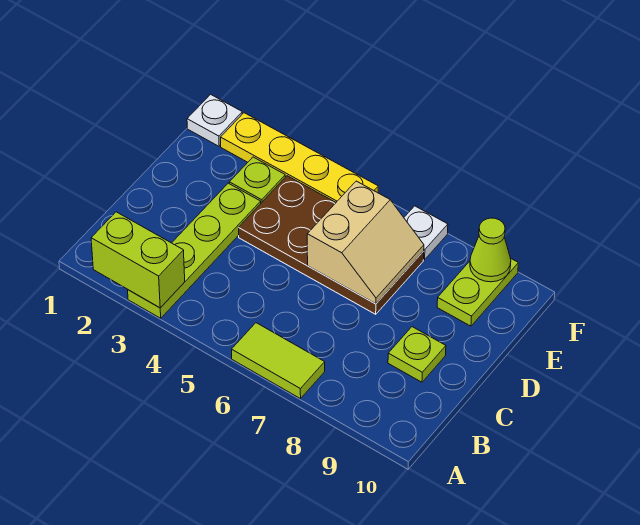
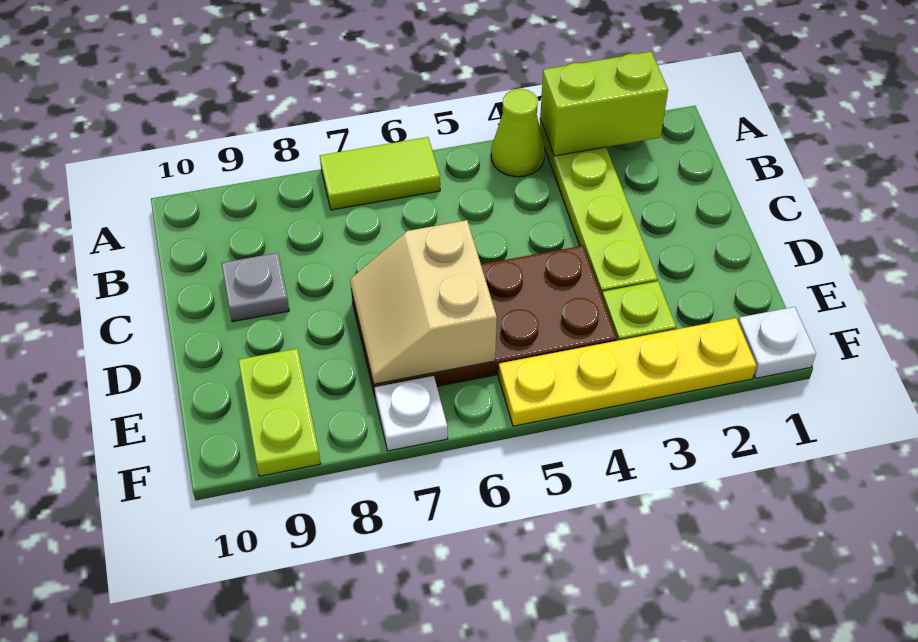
lime 1x1 plate [388,327,446,382] -> grey 1x1 plate [222,253,289,322]
lime 1x1 cone [470,218,511,282] -> lime 1x1 cone moved to [491,89,545,177]

